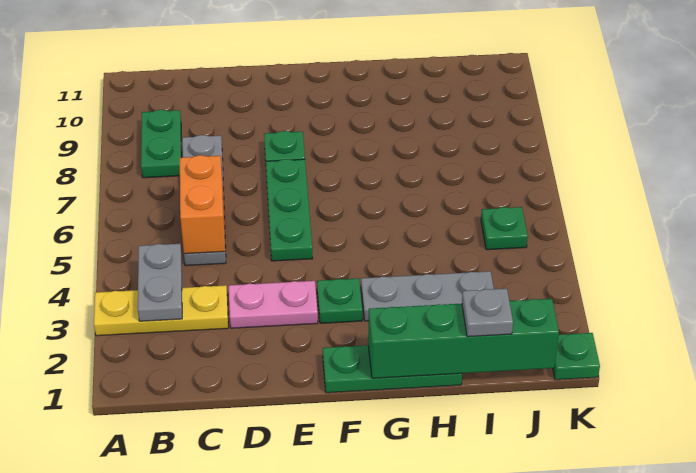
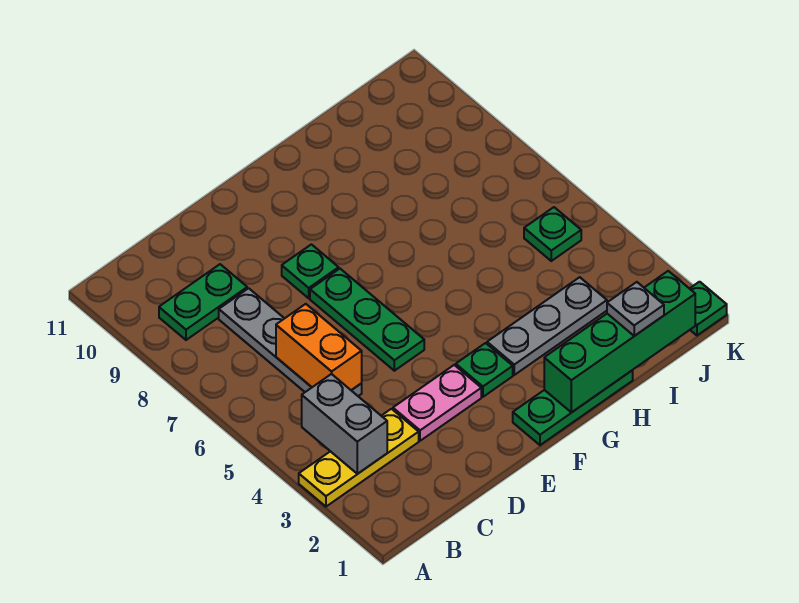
grey 1x2 plate [138,244,182,321] -> grey 1x2 brick [302,374,387,474]
green 1x2 plate [141,110,182,178] -> green 1x2 plate turned to [159,264,247,340]

